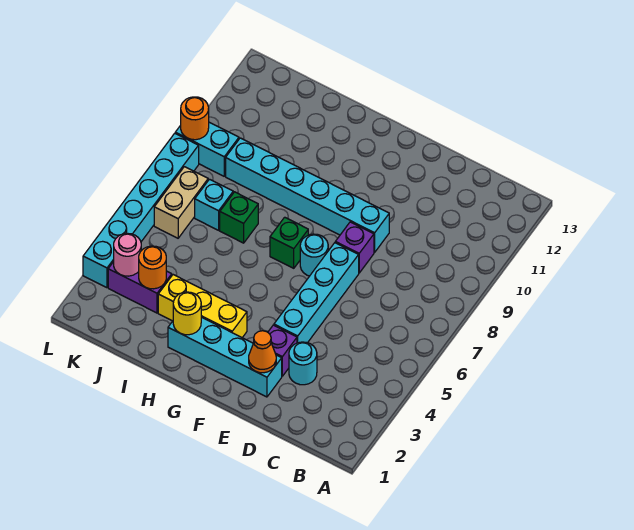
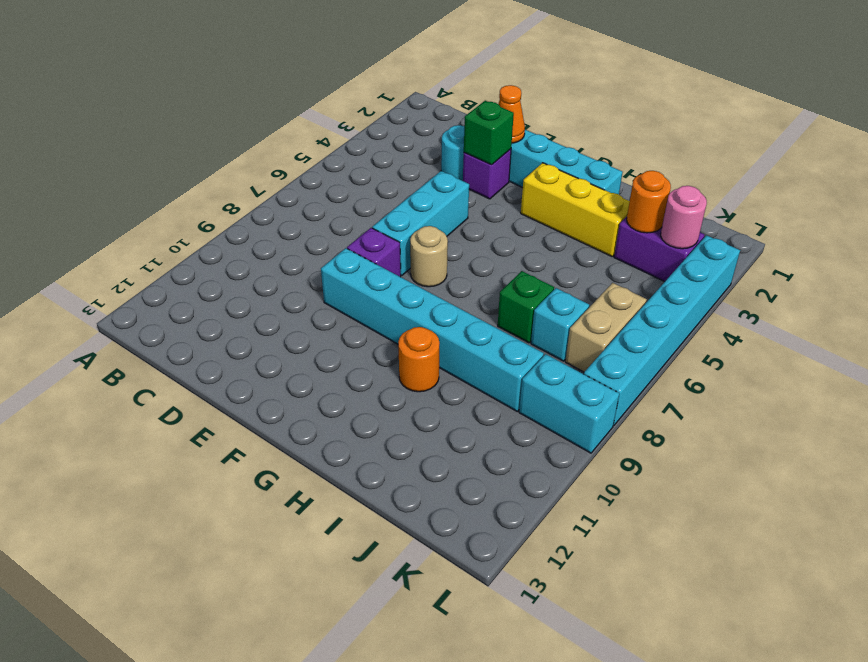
cyan 1x4 brick [274,243,359,343] -> cyan 1x3 brick [372,171,469,275]
cyan 1x1 round brick [300,234,328,276] -> tan 1x1 round brick [410,226,448,287]
green 1x1 brick [270,217,308,268] -> green 1x1 brick moved to [464,101,514,165]
yellow 1x1 round brick [173,292,201,335] -> none
orange 1x1 round brick [181,97,209,140] -> orange 1x1 round brick moved to [398,327,439,392]

